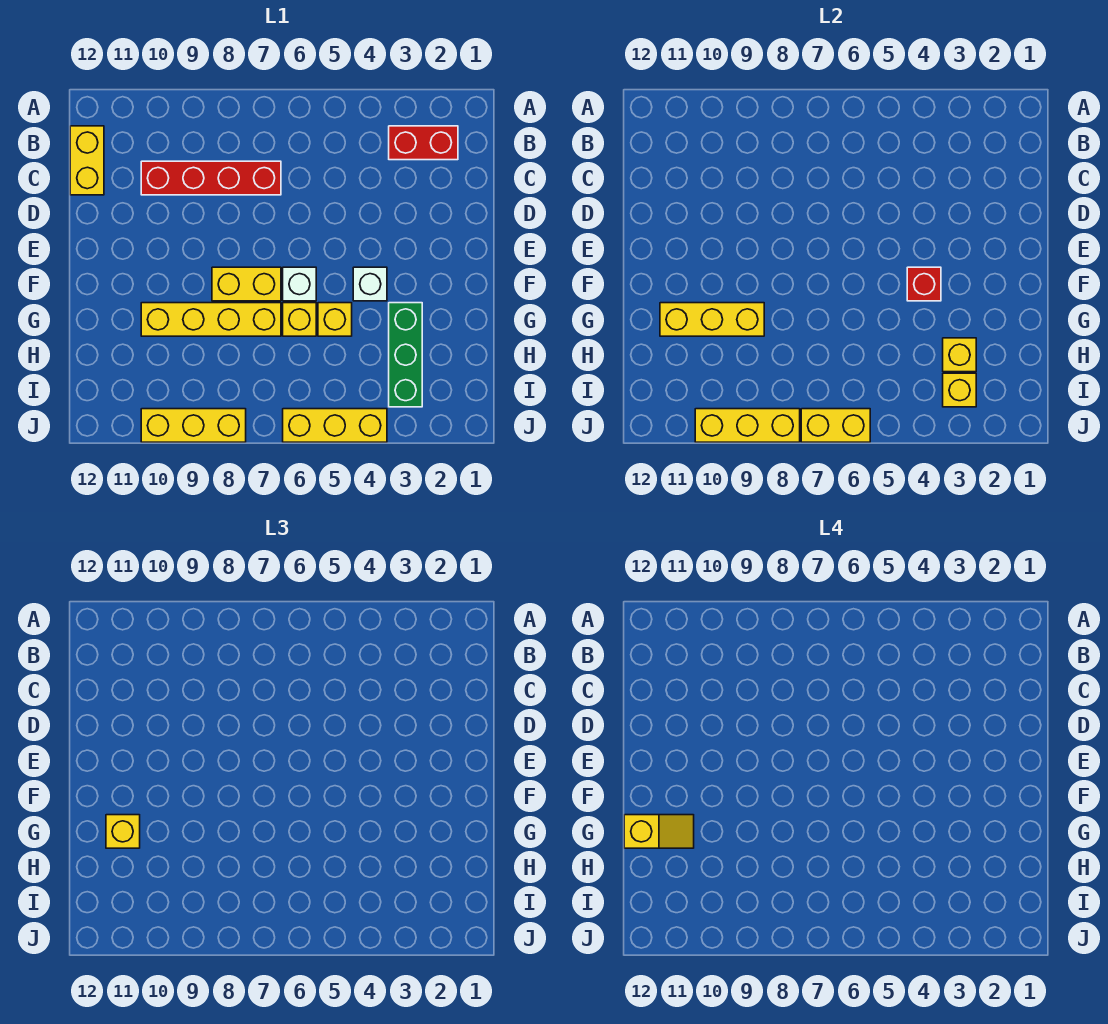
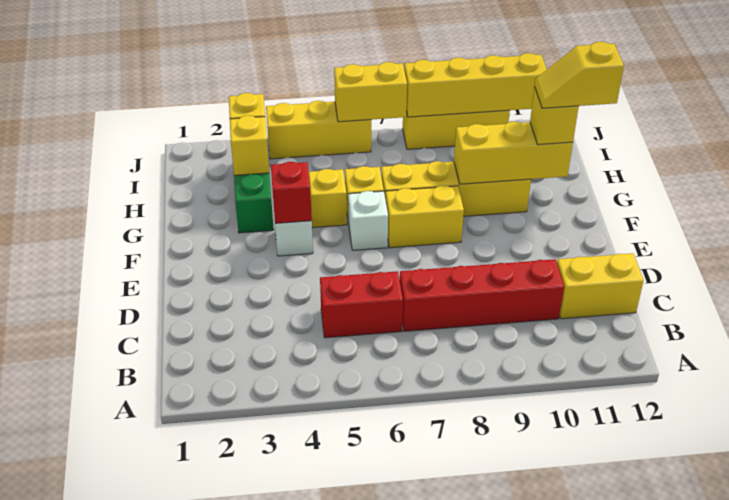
red 1x2 brick [389,126,458,160] -> red 1x2 brick moved to [320,271,403,338]
yellow 1x2 brick [70,126,104,195] -> yellow 1x2 brick turned to [557,253,644,319]
yellow 1x3 brick [695,409,800,442] -> yellow 1x4 brick [404,53,547,117]

